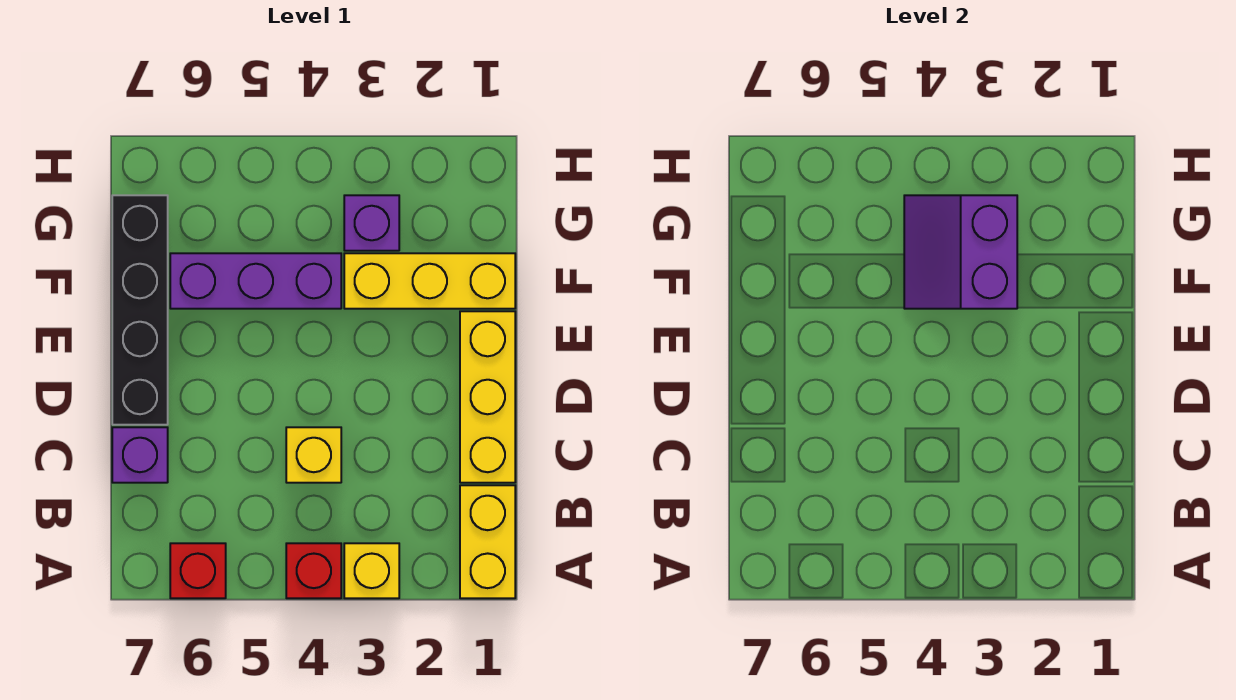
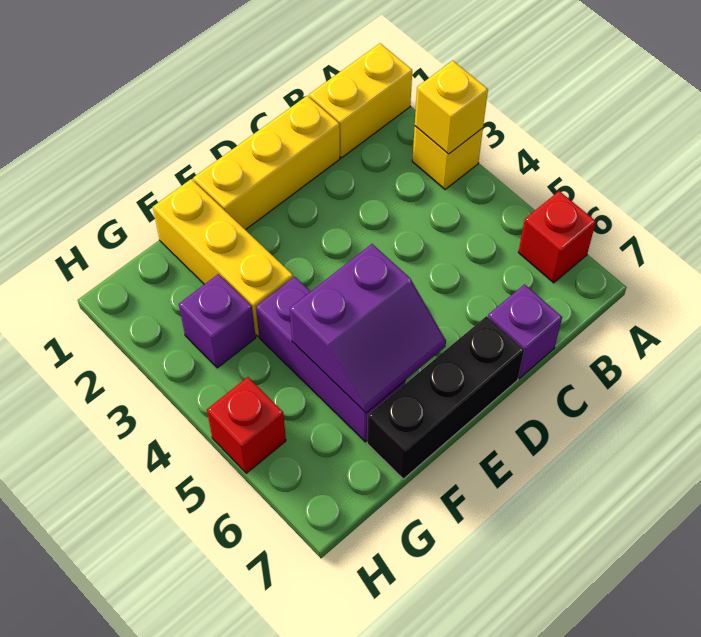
red 1x1 brick [286,543,341,598] -> red 1x1 brick moved to [207,377,286,473]
yellow 1x1 brick [286,427,341,483] -> yellow 1x1 brick moved to [415,61,488,154]
black 1x4 brick [112,195,168,425] -> black 1x3 brick [367,316,524,479]
purple 2x2 slope [904,195,1017,309] -> purple 2x2 slope moved to [290,244,446,413]

